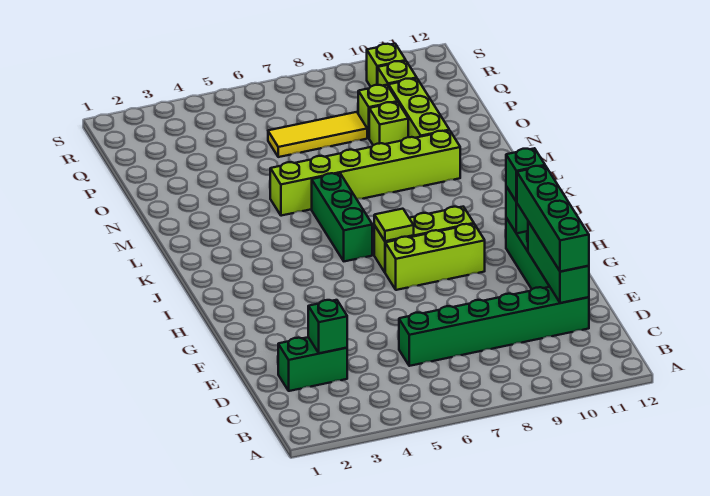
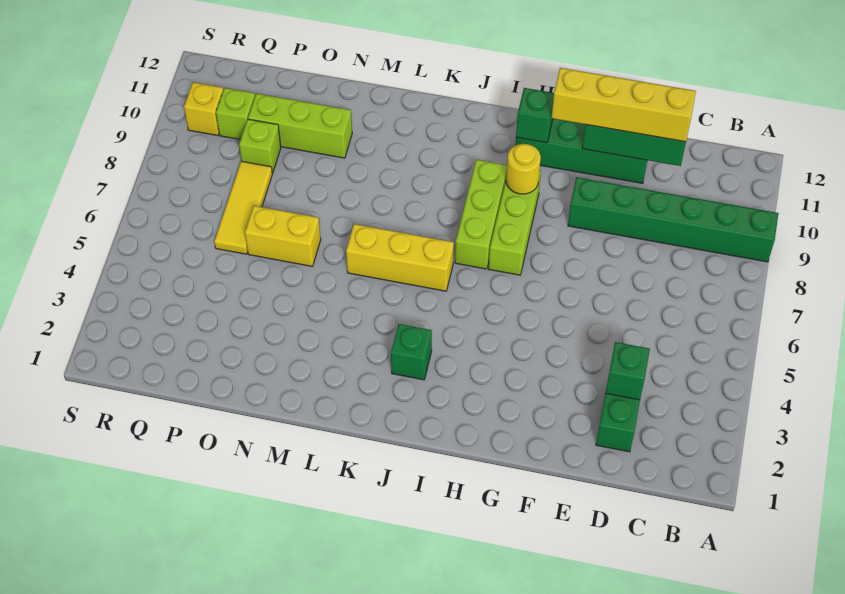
green 1x6 brick [399,287,589,366] -> green 1x6 brick turned to [568,177,778,262]
green 1x4 brick [517,166,589,272] -> yellow 1x4 brick [552,68,696,142]
none -> yellow 1x1 round brick [506,144,541,194]
green 1x1 brick [506,148,545,202] -> green 1x1 brick moved to [391,324,432,380]
lime 1x1 tile [374,209,414,241] -> none
green 1x3 brick [312,173,372,261] -> yellow 1x3 brick [346,224,454,291]
lime 1x6 brick [270,131,460,216] -> none
none -> yellow 1x2 brick [245,206,321,266]
lime 1x1 brick [369,102,408,145] -> none
lime 1x1 brick [367,44,406,87] -> yellow 1x1 brick [184,82,223,136]

